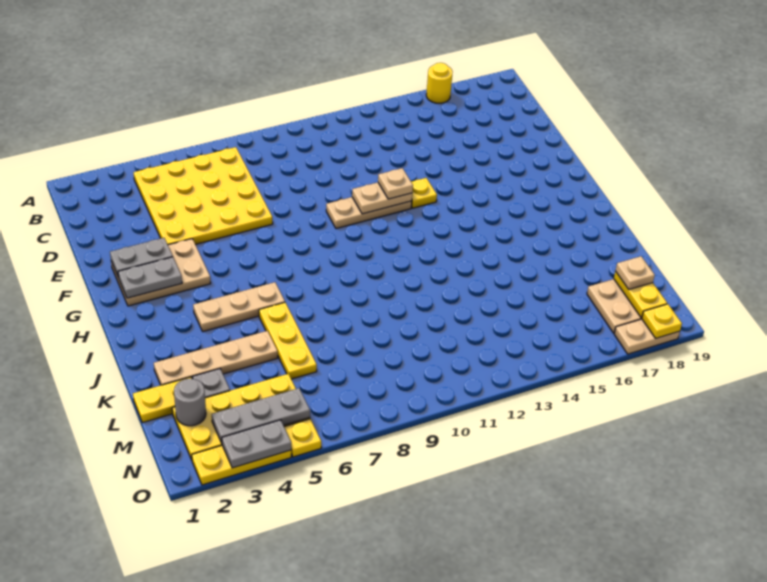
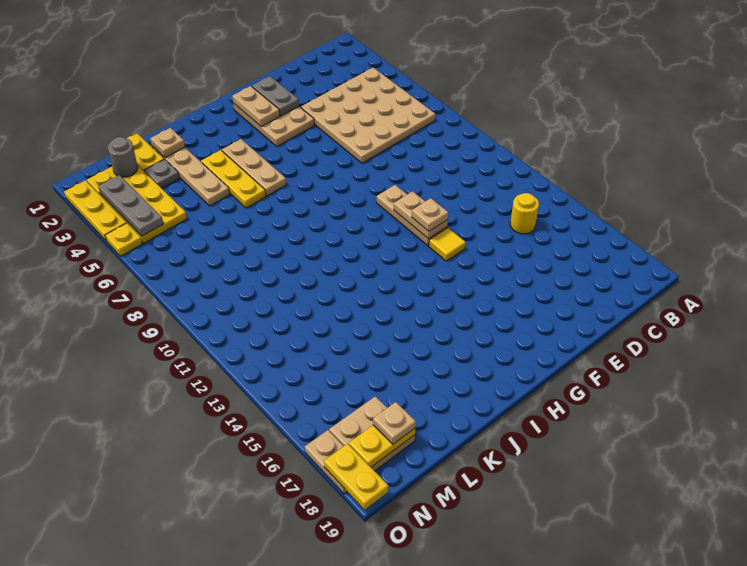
yellow 1x1 round brick [426,63,453,103] -> yellow 1x1 round brick moved to [510,193,539,234]
yellow 4x4 plate [134,147,273,245] -> tan 4x4 plate [301,67,435,163]
yellow 1x1 plate [411,178,437,208] -> yellow 1x1 tile [429,228,466,261]
grey 1x2 plate [118,257,182,298] -> tan 1x2 plate [232,86,280,126]
yellow 1x3 plate [259,302,317,379] -> yellow 1x3 plate turned to [201,150,266,208]
none -> tan 1x1 plate [150,128,185,158]
grey 1x2 plate [222,420,291,468] -> none
yellow 1x1 plate [642,304,682,338] -> yellow 1x2 plate [324,444,389,509]

